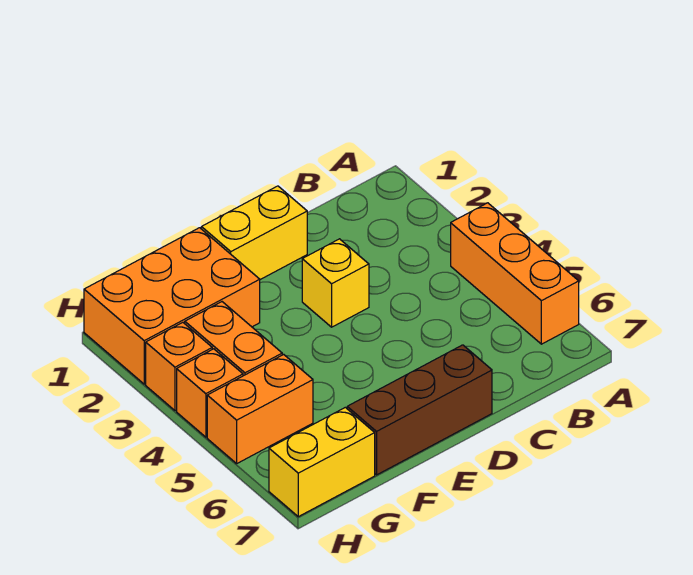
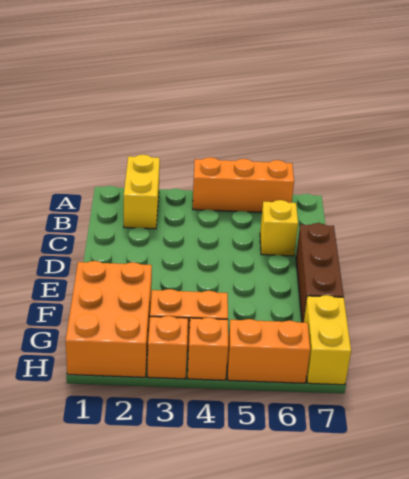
yellow 1x2 brick [201,186,307,280] -> yellow 1x2 brick moved to [124,155,160,229]
yellow 1x1 brick [302,239,369,327] -> yellow 1x1 brick moved to [260,200,298,256]
orange 1x2 brick [207,354,313,463] -> orange 1x2 brick turned to [227,319,310,383]

